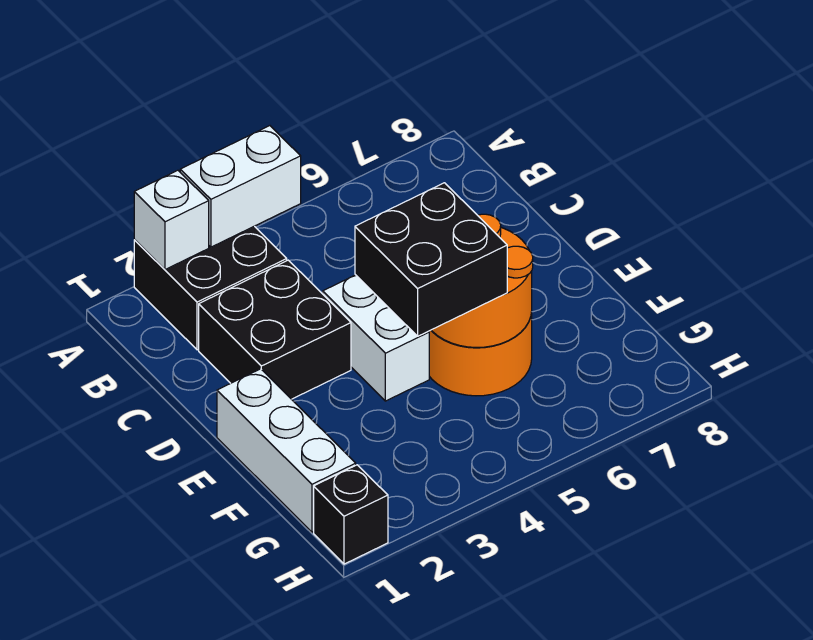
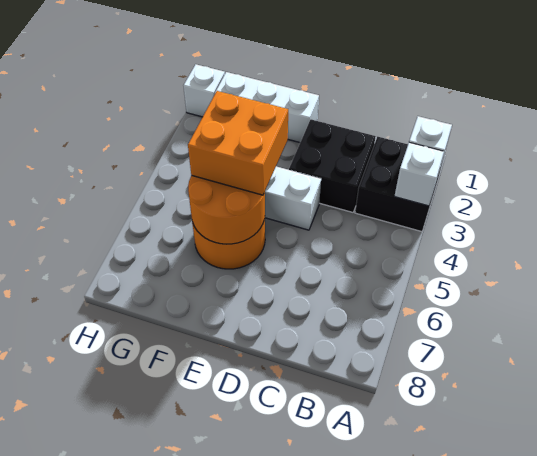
white 1x2 brick [180,126,301,247] -> white 1x1 brick [395,143,444,206]
black 2x2 brick [355,183,507,336] -> orange 2x2 brick [188,91,288,195]
black 1x1 brick [314,465,388,564] -> white 1x1 brick [183,64,225,117]

